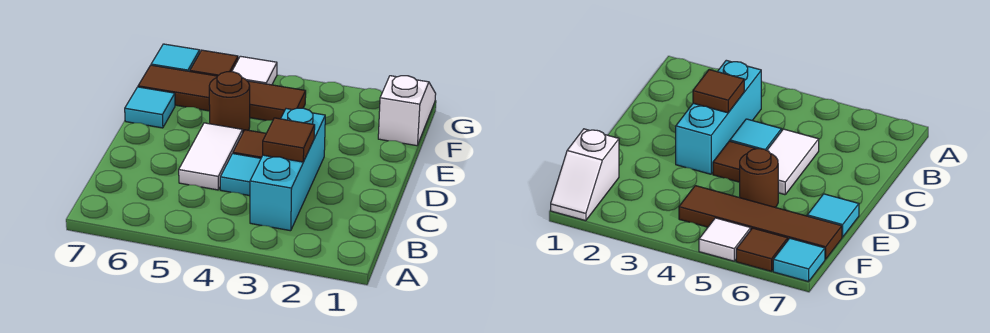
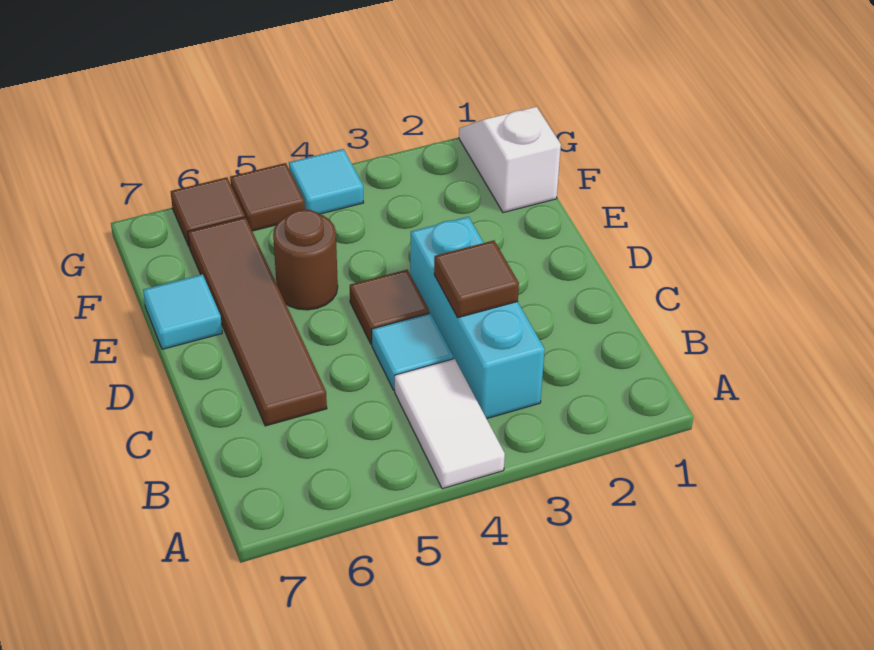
white 1x2 tile [179,123,243,190] -> white 1x2 tile moved to [395,359,505,489]
brown 1x4 tile [138,65,306,120] -> brown 1x4 tile turned to [188,217,327,426]
white 1x1 tile [232,56,277,85] -> brown 1x1 tile [230,163,305,231]
cyan 1x1 tile [151,44,200,71] -> cyan 1x1 tile moved to [289,149,364,214]

